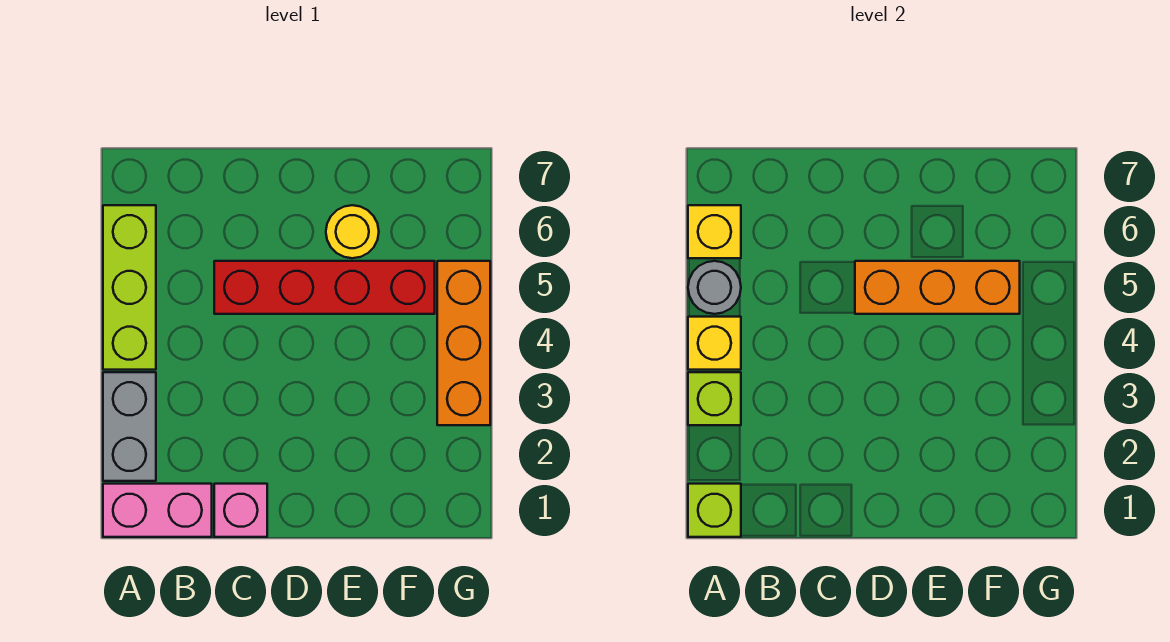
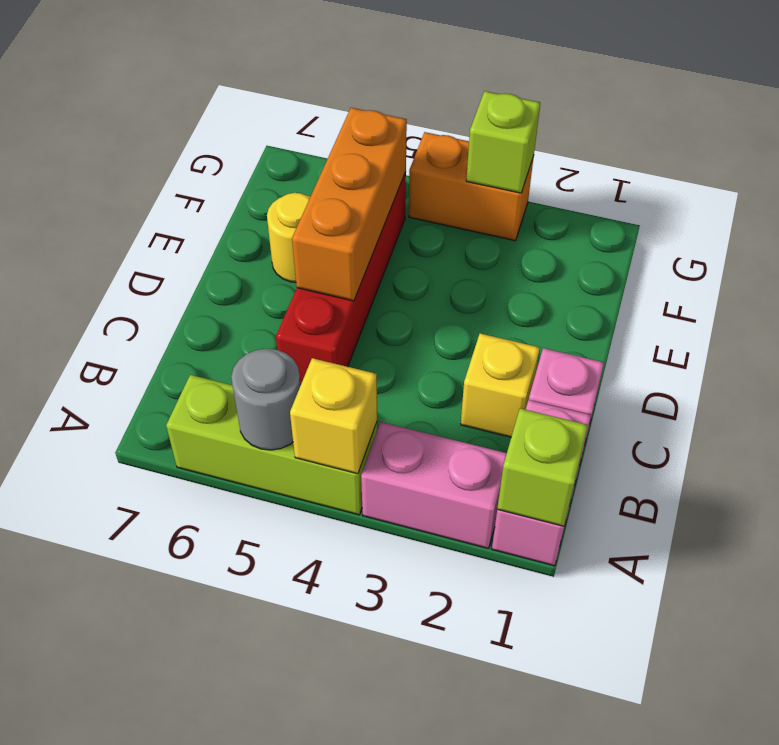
grey 1x2 brick [103,372,156,481] -> pink 1x2 brick [361,422,507,548]
lime 1x1 brick [688,372,741,425] -> lime 1x1 brick moved to [466,91,540,193]
yellow 1x1 brick [688,205,741,258] -> yellow 1x1 brick moved to [461,333,540,437]
orange 1x3 brick [437,261,490,425] -> orange 1x2 brick [409,132,534,241]

